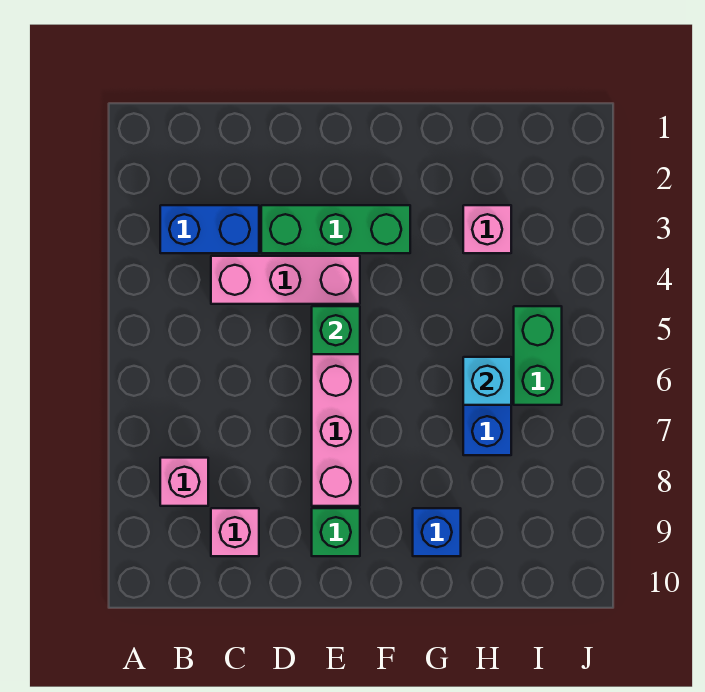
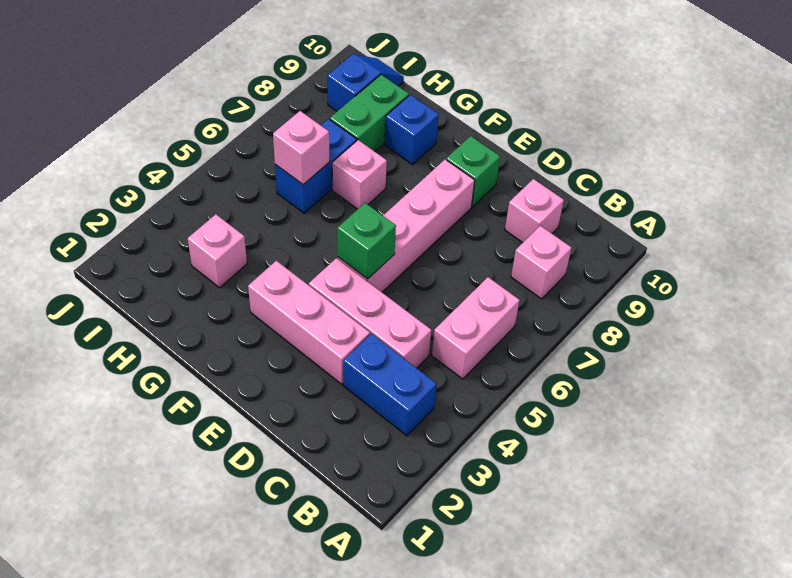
none -> pink 1x2 brick [432,277,520,379]
green 1x3 brick [261,205,410,253] -> pink 1x3 brick [248,261,370,384]
none -> pink 1x1 brick [332,140,387,209]
cyan 1x1 brick [463,357,511,405] -> pink 1x1 brick [273,111,330,185]
green 1x2 brick [514,306,562,405] -> green 1x2 brick moved to [330,75,409,151]
none -> blue 1x2 slope [327,54,404,111]

